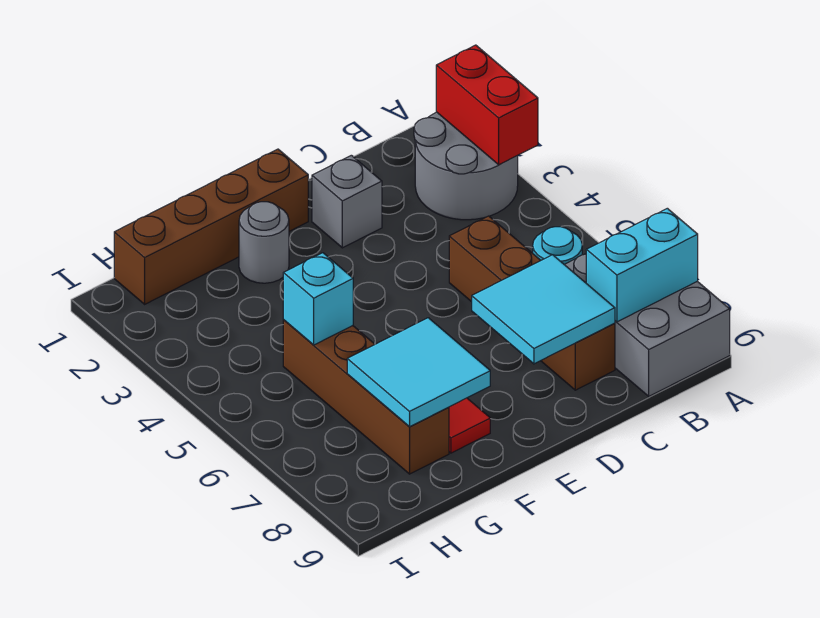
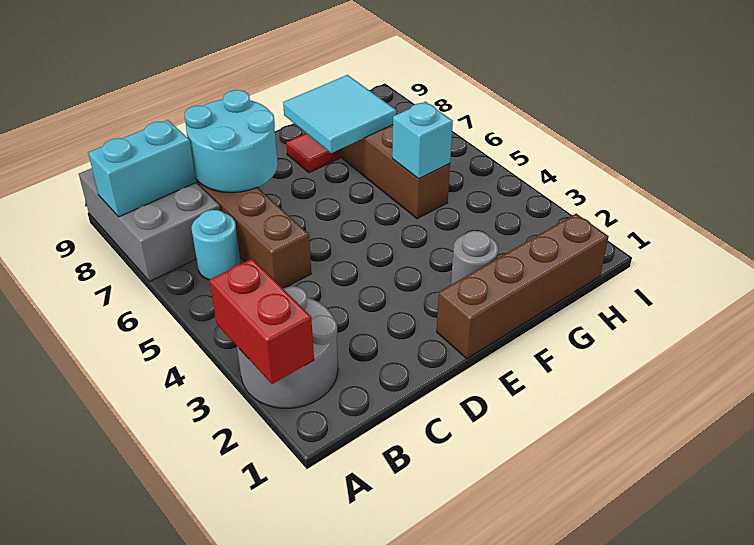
cyan 2x2 tile [472,255,615,364] -> cyan 2x2 round brick [185,90,278,193]
grey 1x1 brick [312,155,382,248] -> none

